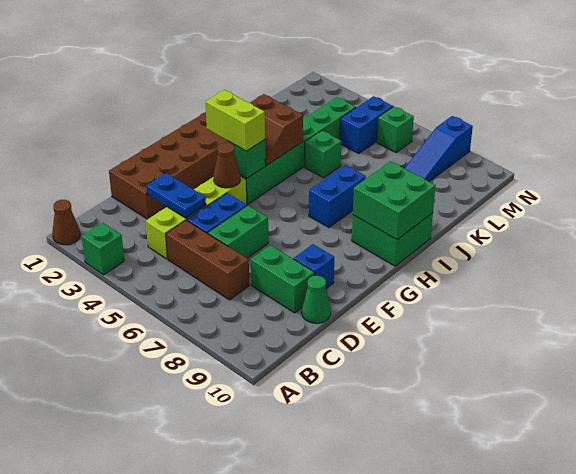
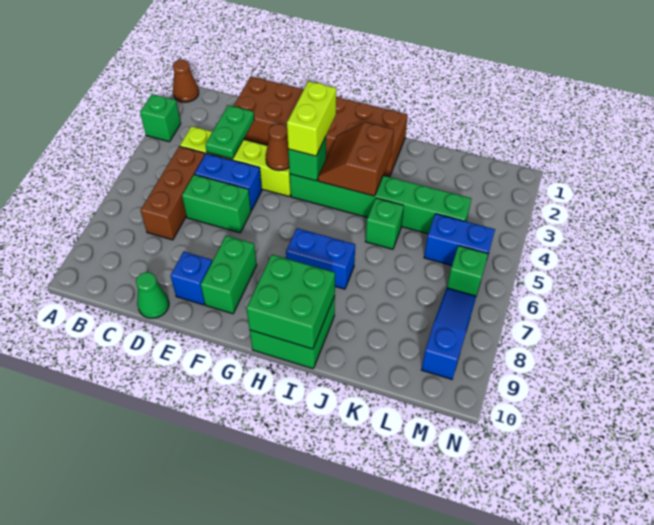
blue 1x2 plate [146,173,206,218] -> green 1x2 plate [205,105,254,159]
green 1x2 brick [251,245,314,313] -> green 1x2 brick moved to [201,236,257,314]
blue 1x3 slope [404,116,473,182] -> blue 1x3 slope turned to [421,288,476,379]

